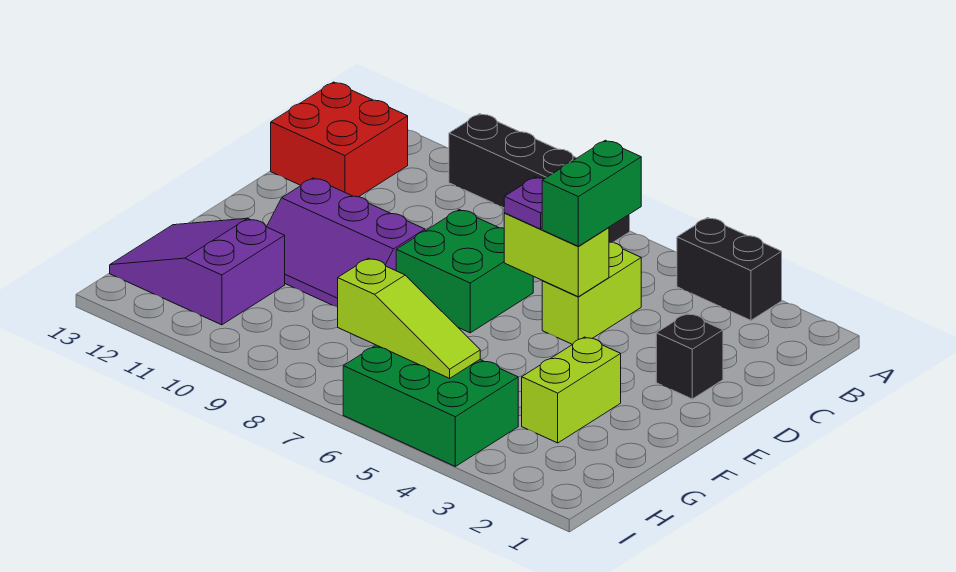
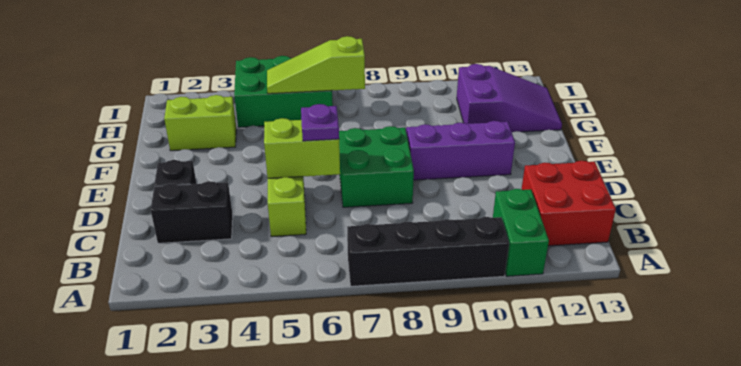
black 1x2 brick [677,218,782,320] -> black 1x2 brick moved to [151,181,233,243]
green 1x2 brick [542,140,641,246] -> green 1x2 brick moved to [493,189,549,276]
lime 1x2 brick [522,337,621,443] -> lime 1x2 brick turned to [164,95,236,151]

